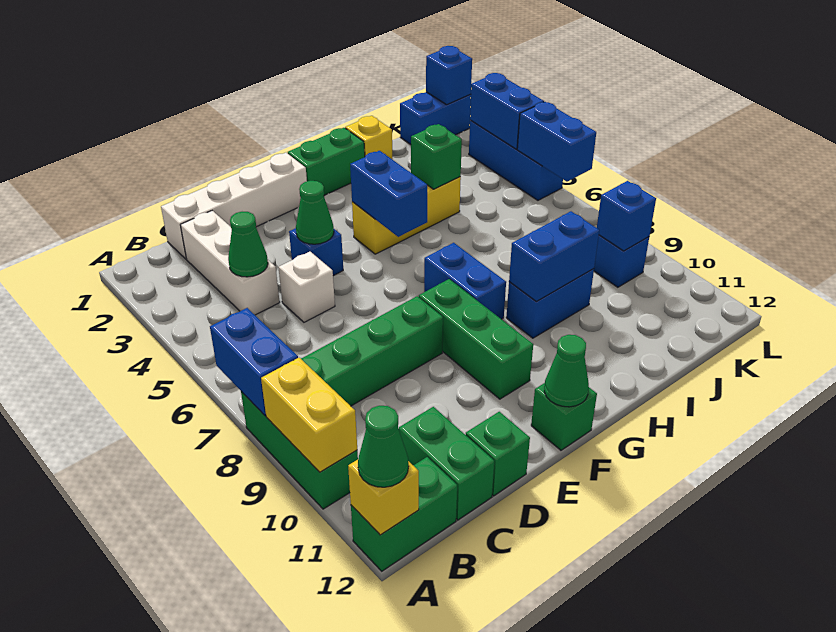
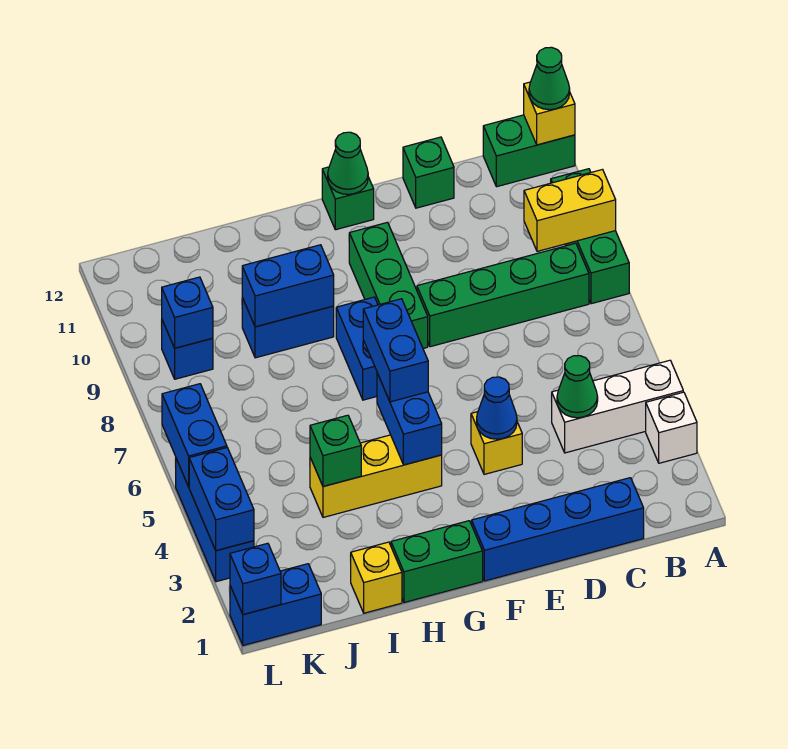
blue 1x2 brick [210,308,298,416] -> blue 1x2 brick moved to [363,299,428,402]
yellow 1x2 brick [261,358,357,472] -> yellow 1x2 brick turned to [524,170,616,251]
white 1x4 brick [161,153,307,259] -> blue 1x4 brick [472,478,644,581]
white 1x3 brick [181,211,280,315] -> white 1x3 brick turned to [552,360,683,453]
green 1x2 brick [399,407,494,520] -> none
white 1x1 brick [278,252,335,322] -> white 1x1 brick moved to [646,392,697,463]
blue 1x1 brick [289,228,343,276] -> yellow 1x1 brick [471,412,522,474]
green 1x1 cone [296,181,334,244] -> blue 1x1 cone [477,377,517,439]

